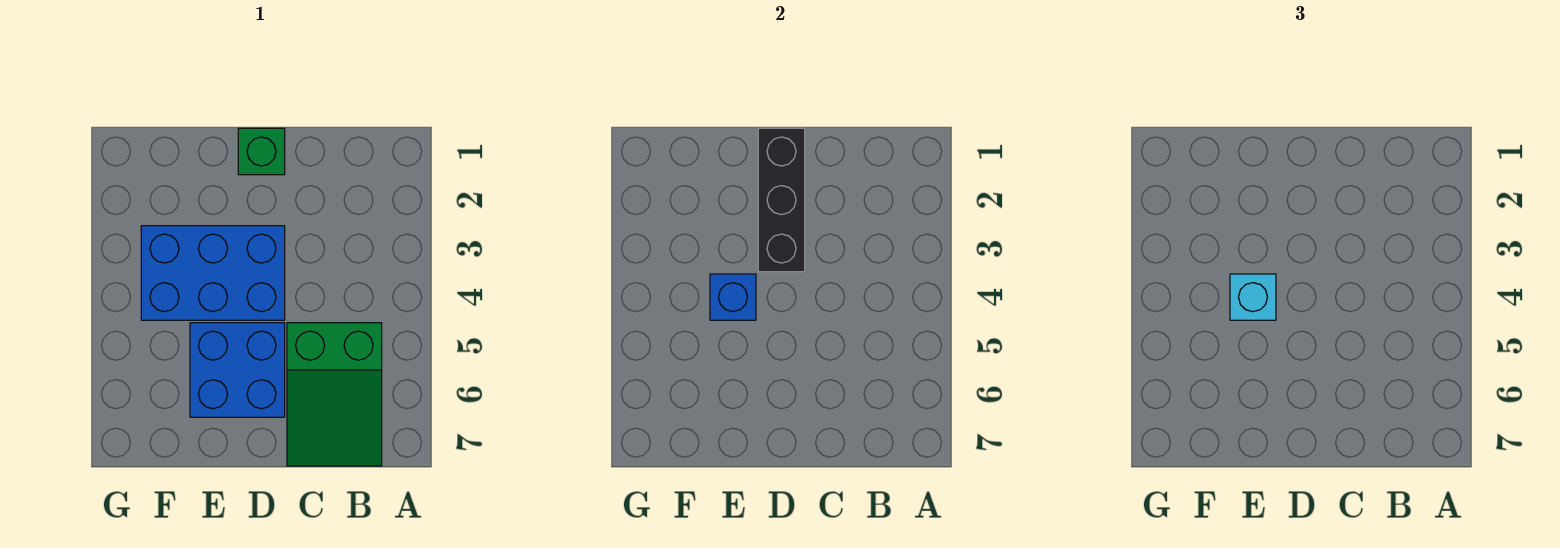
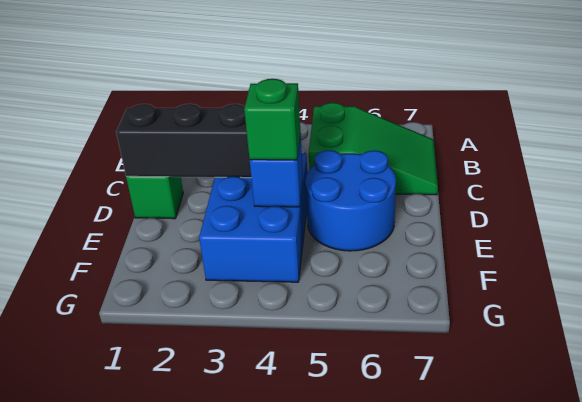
blue 2x2 brick [190,323,285,417] -> blue 2x2 round brick [305,150,396,251]
cyan 1x1 brick [1230,274,1276,320] -> green 1x1 brick [244,79,301,160]

